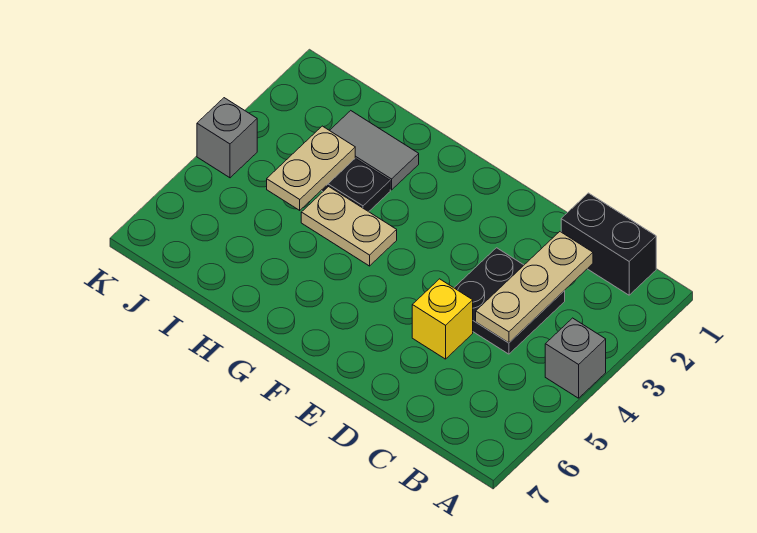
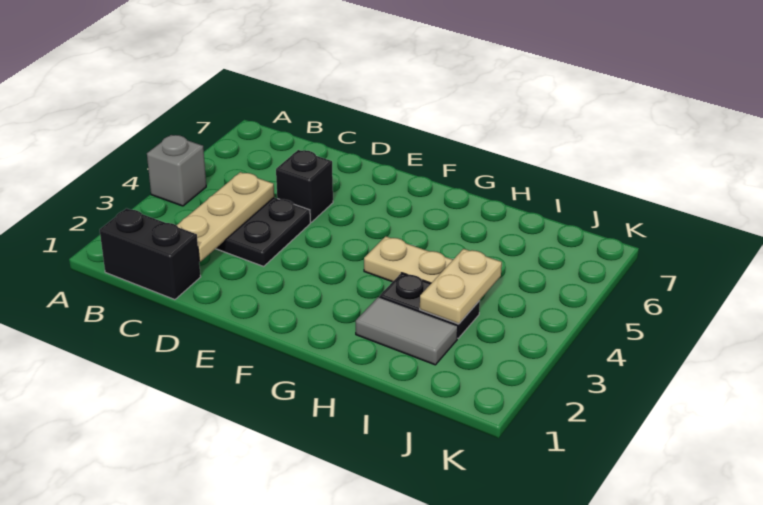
yellow 1x1 brick [412,279,473,359] -> black 1x1 brick [276,150,333,222]
grey 1x1 brick [197,98,257,178] -> none

